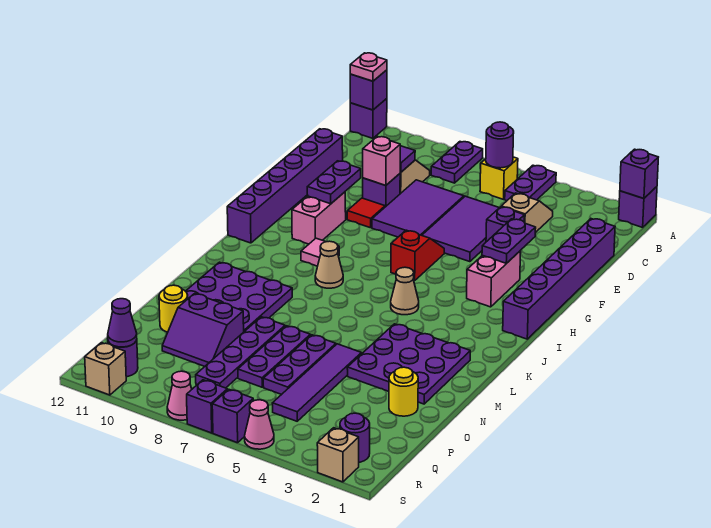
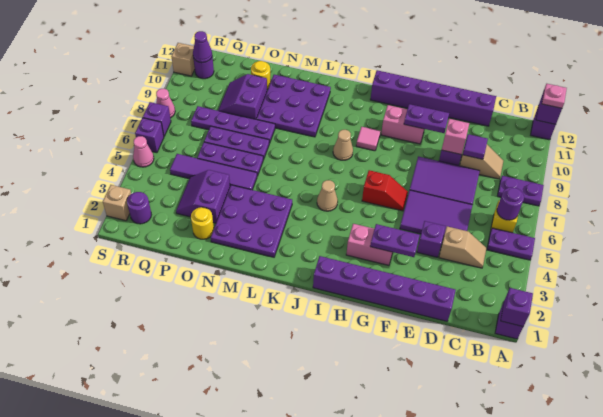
red 1x1 tile [347,198,385,228] -> none
none -> purple 2x2 slope [176,170,230,223]

